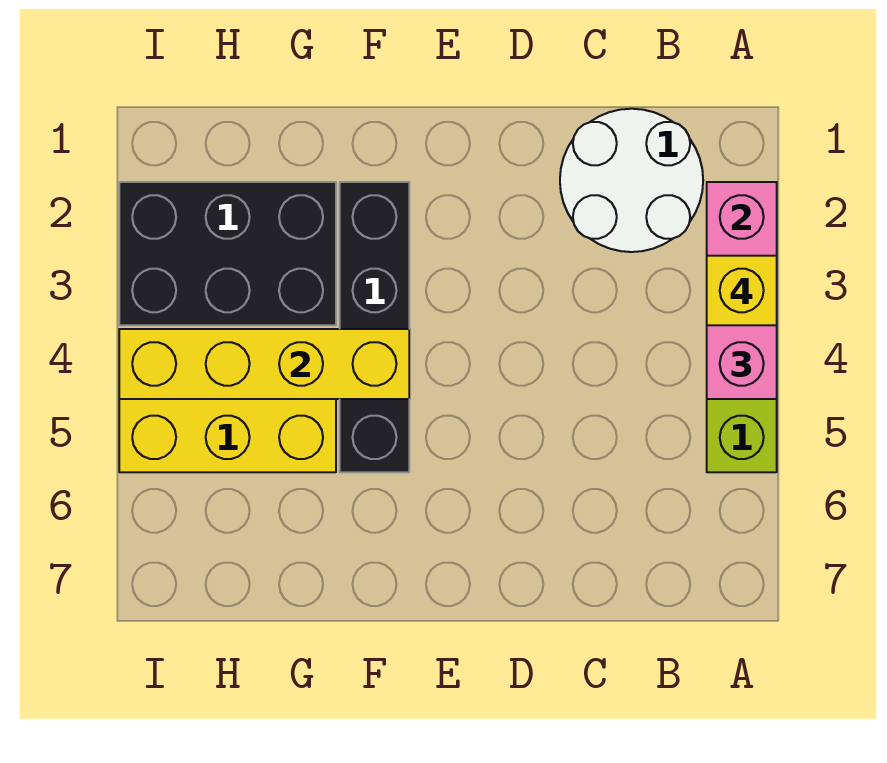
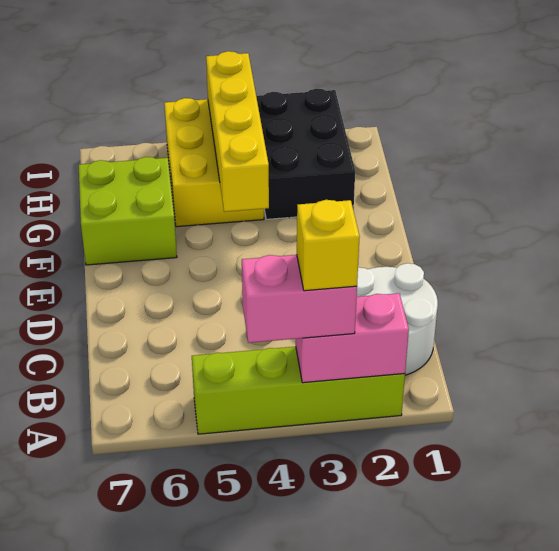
black 1x4 brick [340,182,409,472] -> none
none -> lime 2x2 brick [79,157,177,265]

